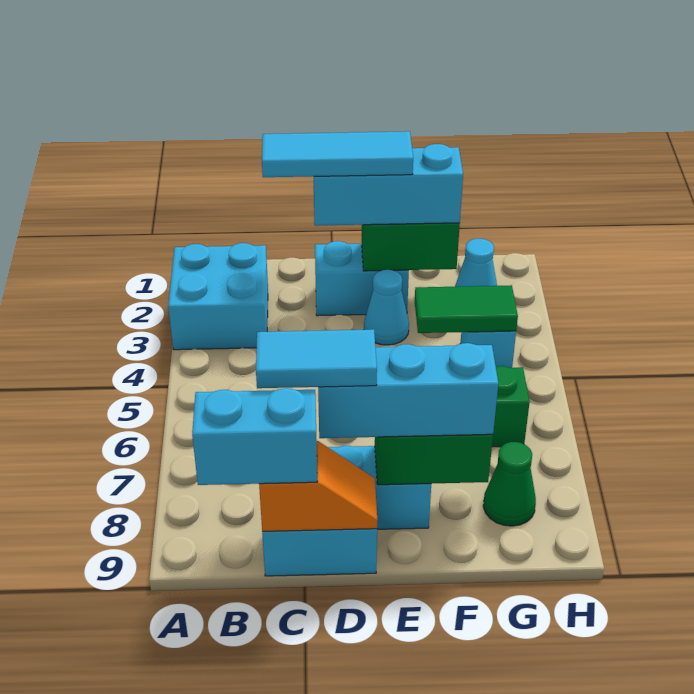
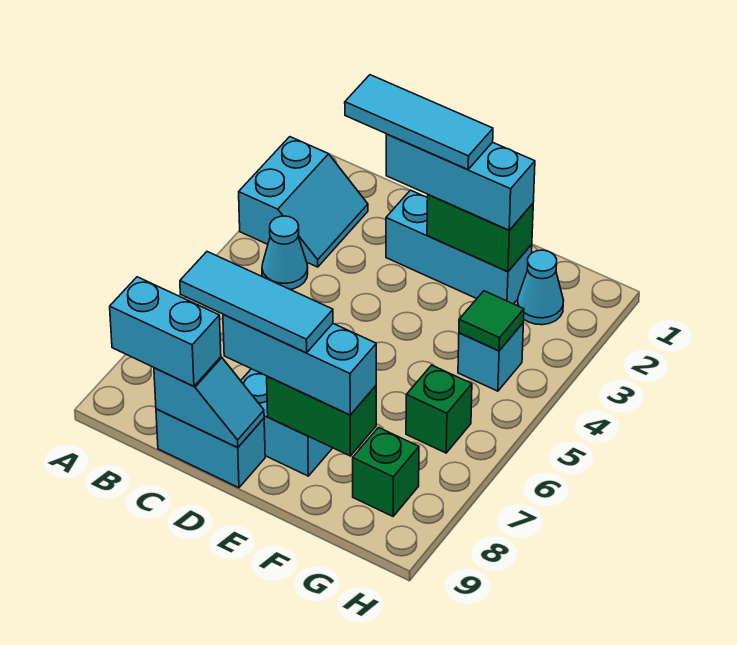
cyan 2x2 brick [168,243,268,350] -> cyan 2x2 slope [239,137,368,267]
cyan 1x2 tile [256,329,377,388] -> cyan 1x3 tile [180,252,333,353]
orange 1x2 slope [259,441,377,531] -> cyan 1x2 slope [154,357,264,448]
cyan 1x2 brick [315,241,409,316] -> cyan 1x3 brick [386,190,532,304]
cyan 1x1 cone [364,270,409,345] -> cyan 1x1 cone moved to [262,216,308,290]
green 1x2 tile [415,285,518,333] -> green 1x1 tile [459,291,524,351]
green 1x1 cone [483,442,536,526] -> green 1x1 brick [353,428,419,516]

